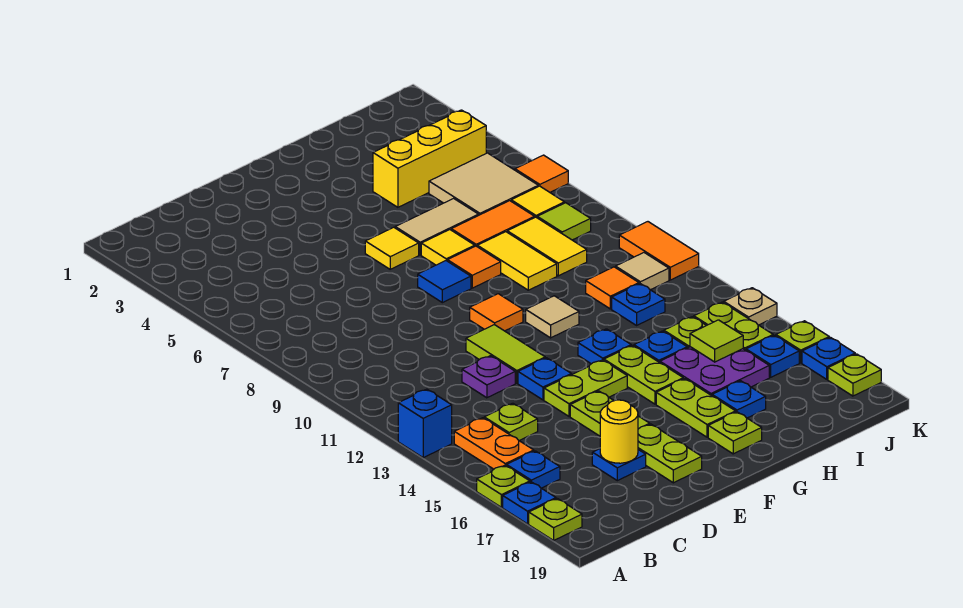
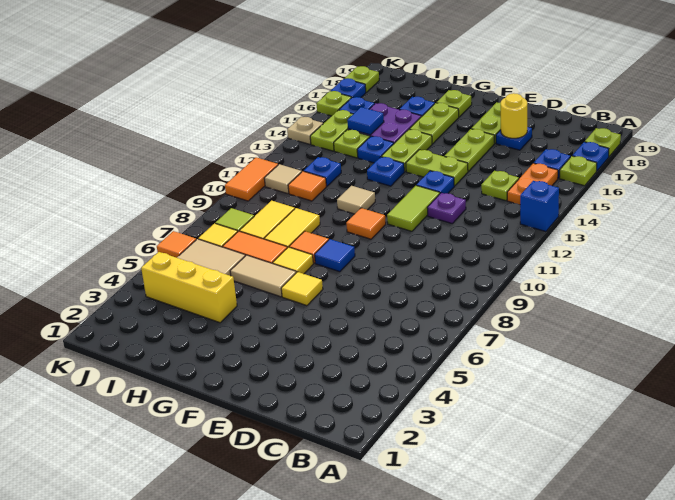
lime 1x1 tile [690,320,743,362] -> blue 1x1 tile [347,107,384,135]

